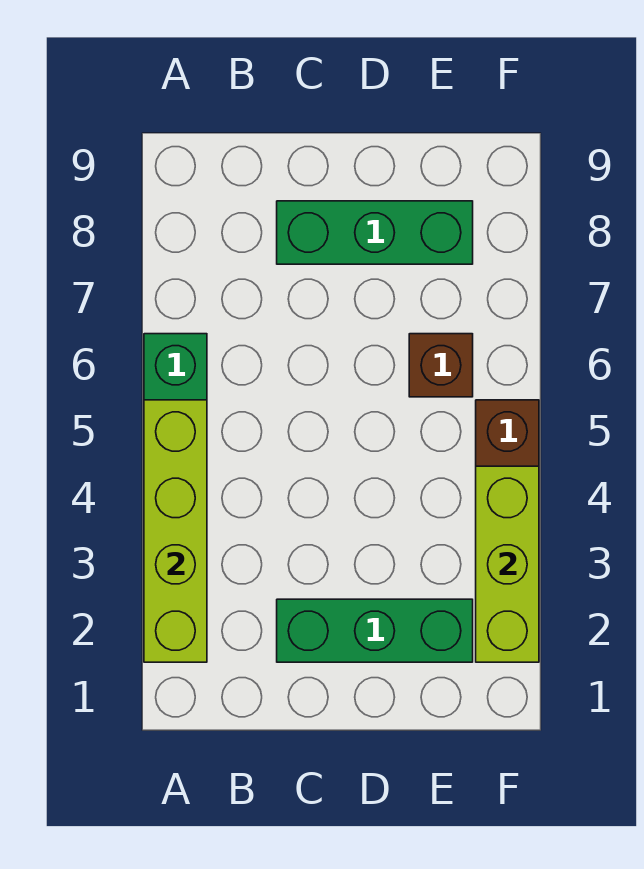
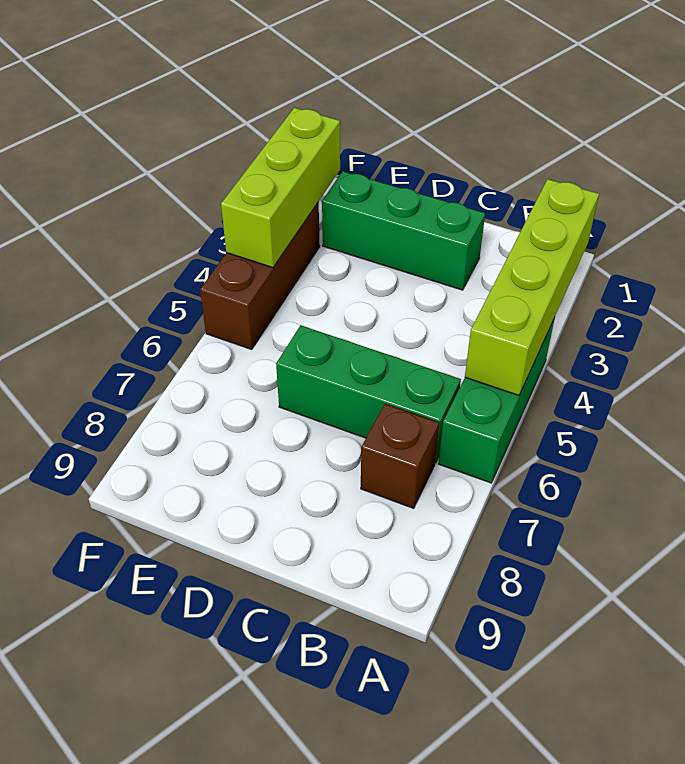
green 1x3 brick [277,201,473,264] -> green 1x3 brick moved to [276,325,461,463]
brown 1x1 brick [409,334,473,397] -> brown 1x1 brick moved to [361,404,439,508]

